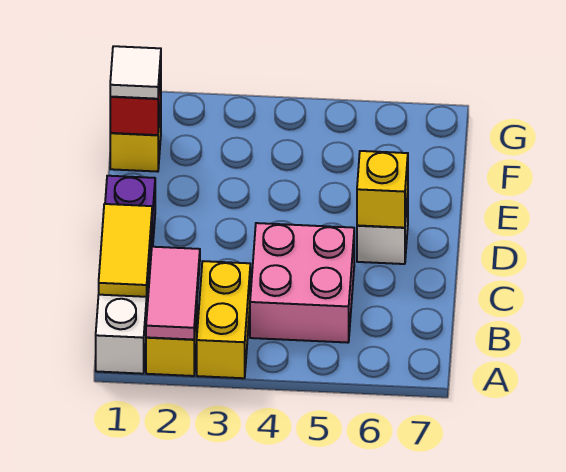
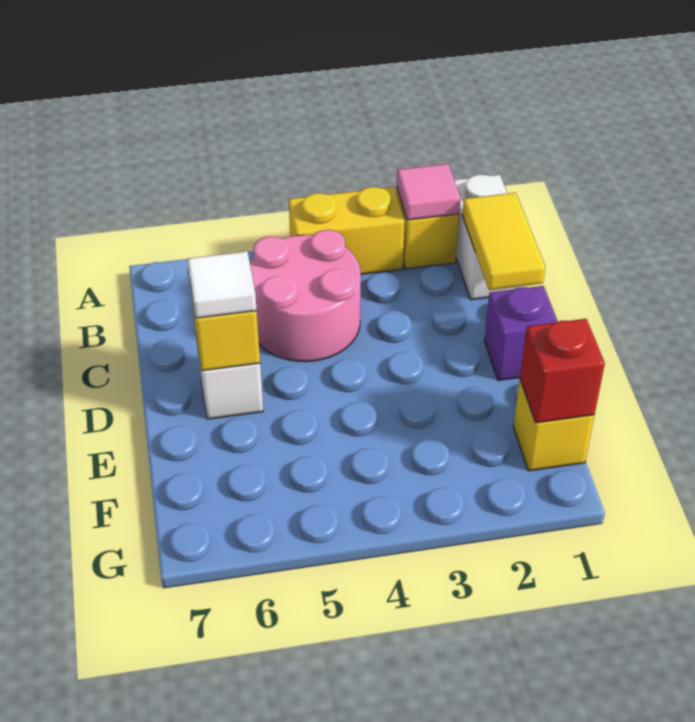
pink 1x2 tile [146,247,200,340] -> pink 1x1 tile [397,164,460,220]
yellow 1x2 brick [197,261,250,378] -> yellow 1x2 brick turned to [289,187,405,274]
pink 2x2 brick [250,223,354,343] -> pink 2x2 round brick [250,230,361,362]
white 1x1 tile [110,46,161,99] -> white 1x1 tile moved to [187,251,257,318]

